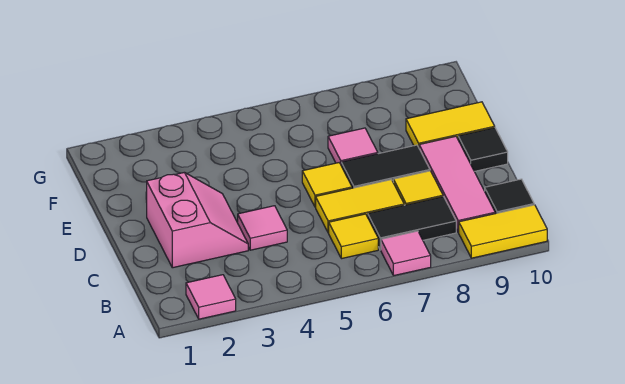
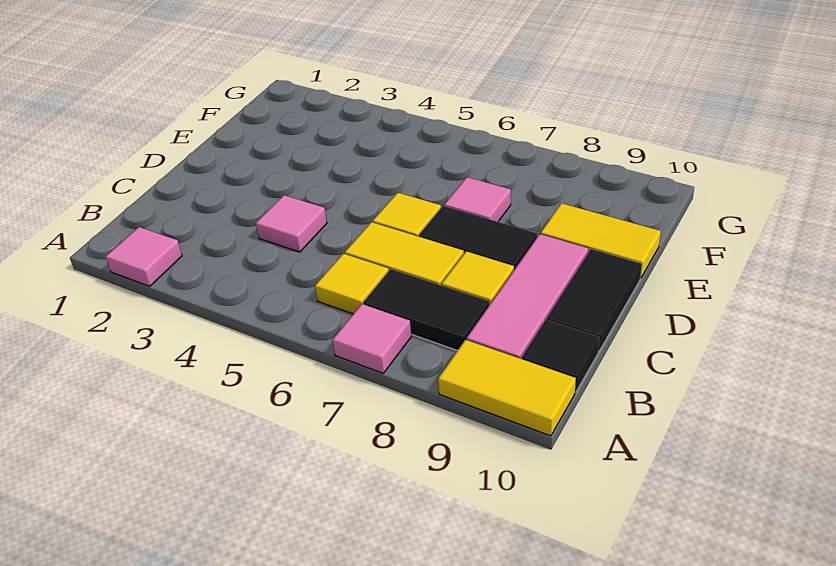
pink 2x2 slope [147,172,248,268] -> none
black 1x1 tile [458,128,508,171] -> black 1x2 tile [547,249,642,351]

